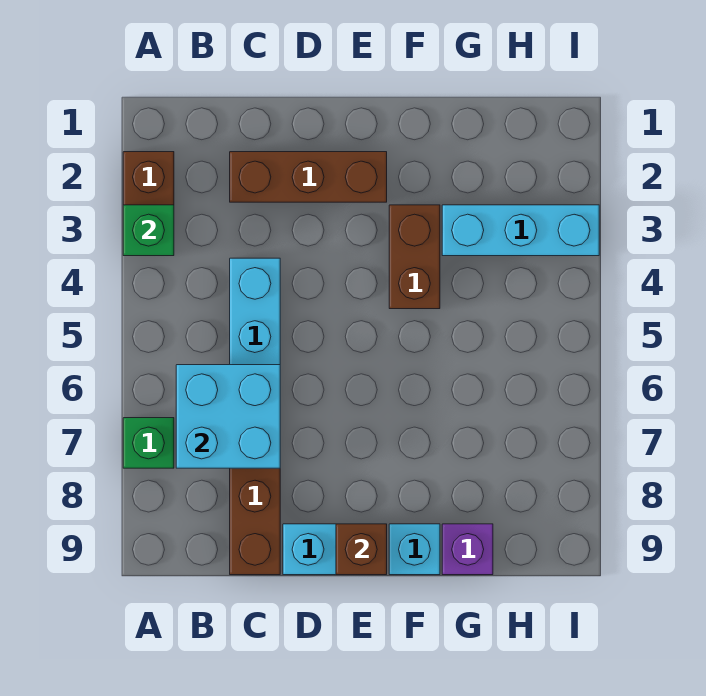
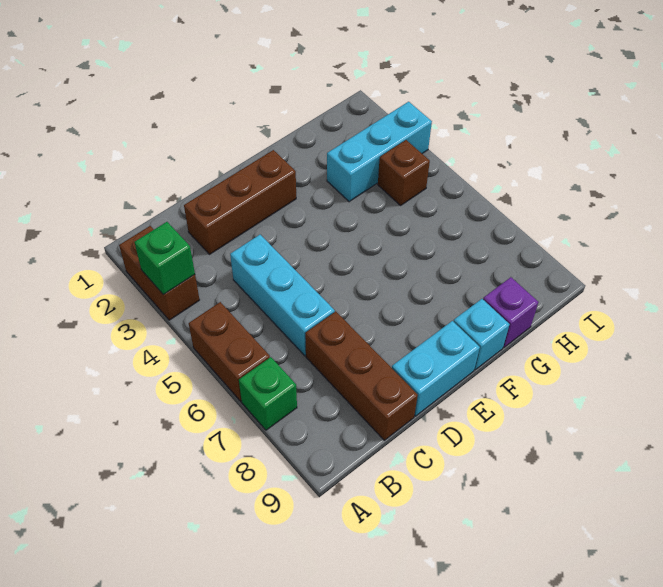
cyan 2x2 brick [176,365,280,468] -> none
brown 1x1 brick [336,524,387,575] -> brown 1x1 brick moved to [378,140,430,205]
brown 1x2 brick [389,205,440,309] -> brown 1x2 brick moved to [189,302,270,401]

